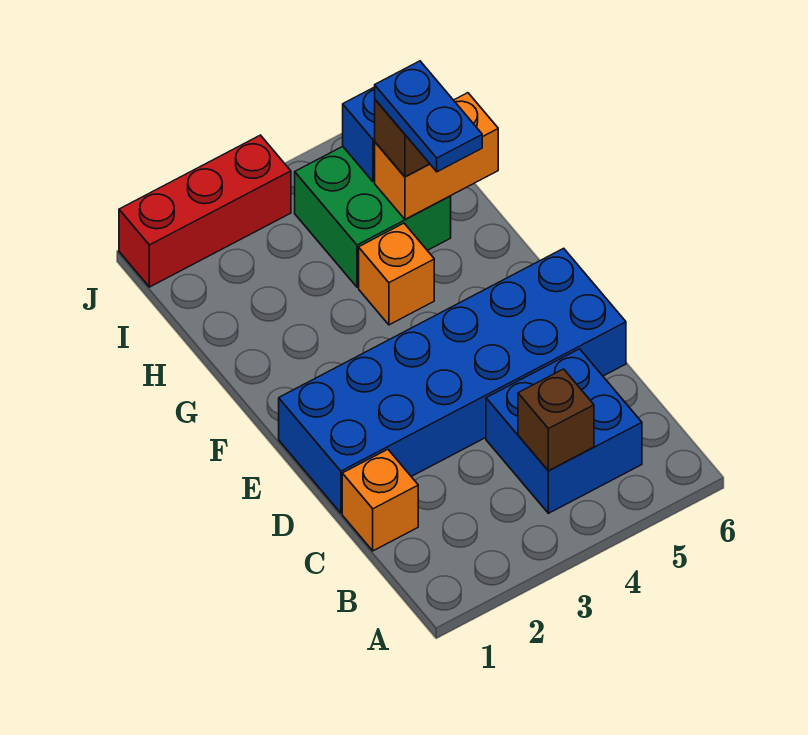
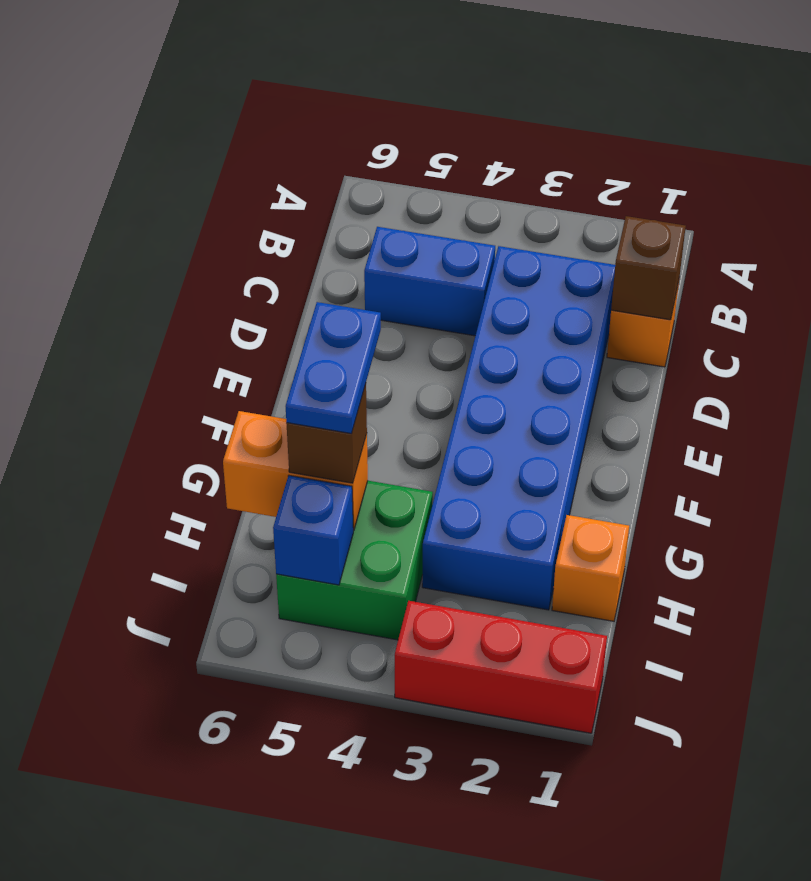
blue 2x2 brick [486,349,642,513] -> blue 1x2 brick [364,227,495,336]
brown 1x1 brick [518,369,594,471] -> brown 1x1 brick moved to [611,216,686,320]
blue 2x6 brick [279,248,626,513] -> blue 2x6 brick turned to [422,246,615,610]
orange 1x1 brick [359,223,434,325] -> orange 1x1 brick moved to [552,515,629,621]

